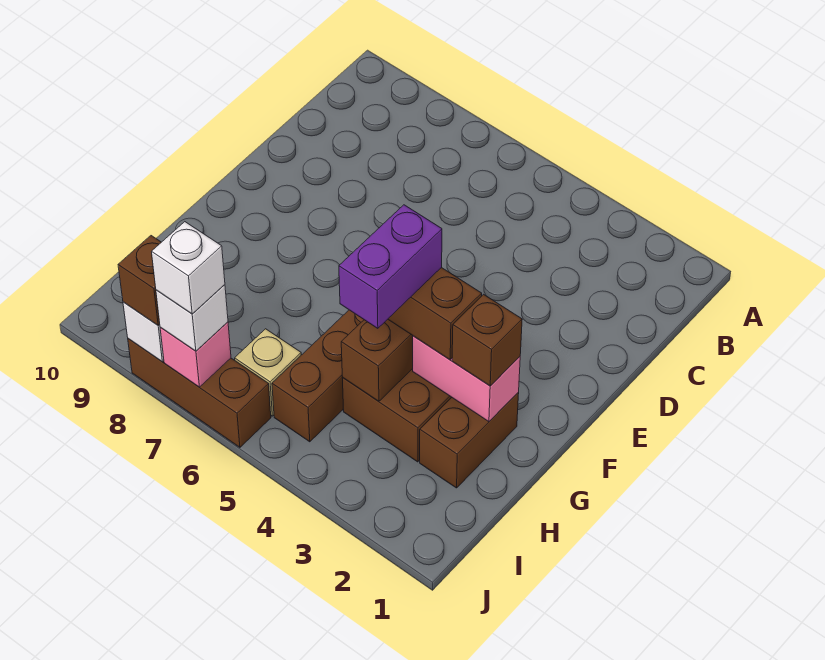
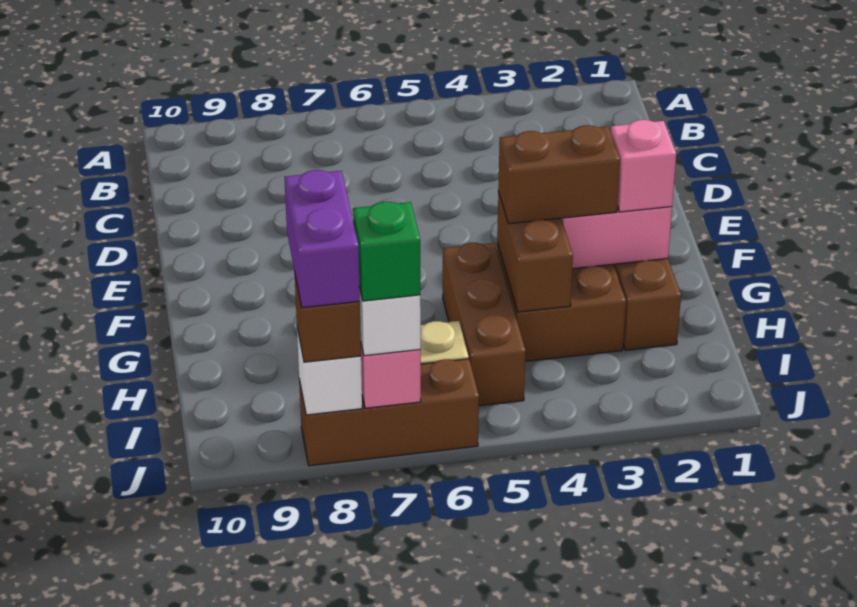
brown 1x1 brick [452,294,522,386] -> pink 1x1 brick [611,120,676,212]
purple 1x2 brick [339,205,442,328] -> purple 1x2 brick moved to [285,170,360,308]
white 1x1 brick [152,222,225,314] -> green 1x1 brick [353,202,420,301]

